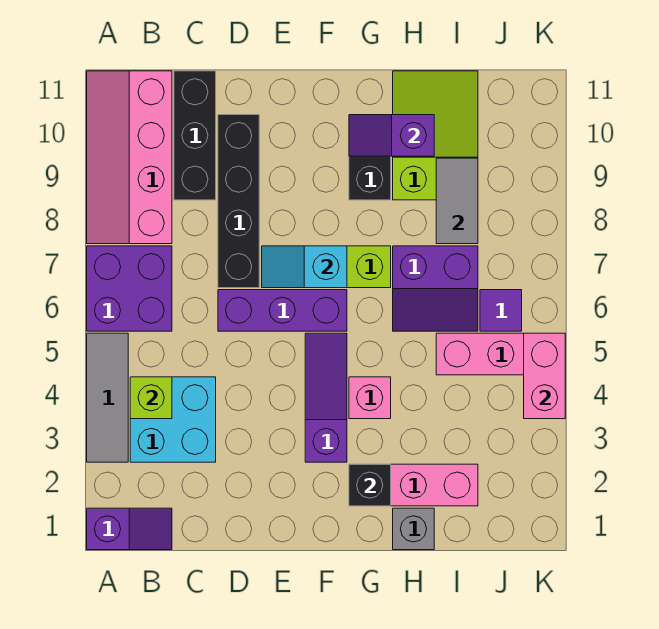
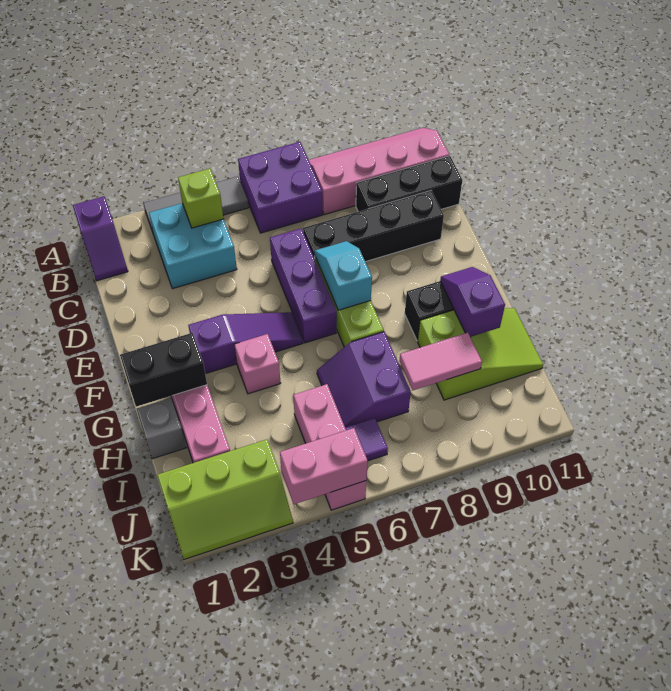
black 1x1 brick [349,464,391,506] -> black 1x2 brick [120,333,207,407]
grey 1x2 tile [436,158,478,244] -> pink 1x2 tile [399,333,482,390]
none -> lime 2x3 slope [157,439,293,559]

